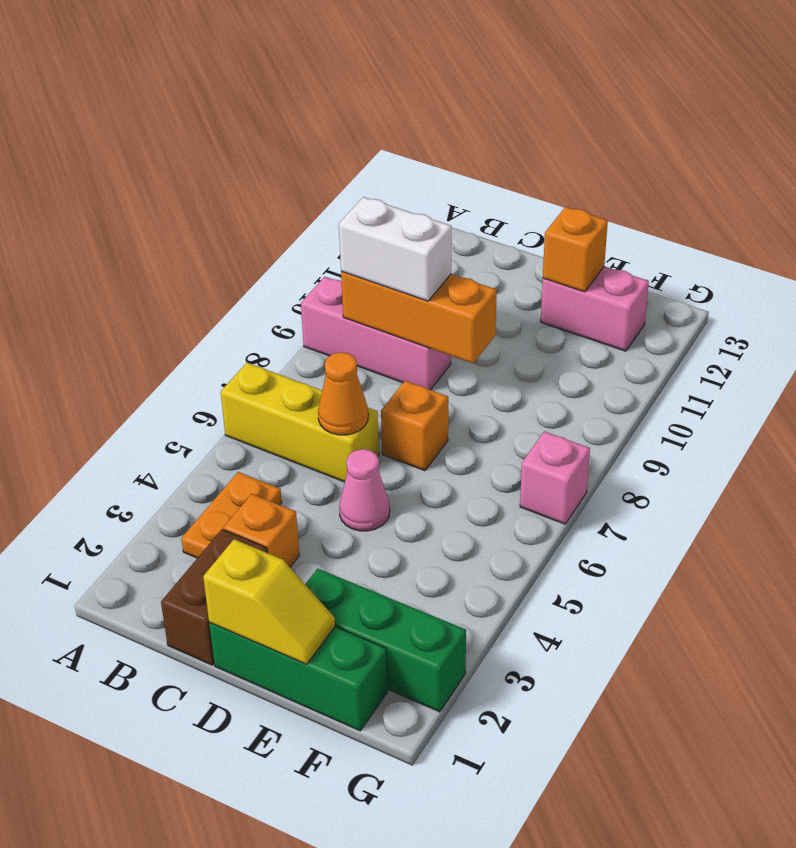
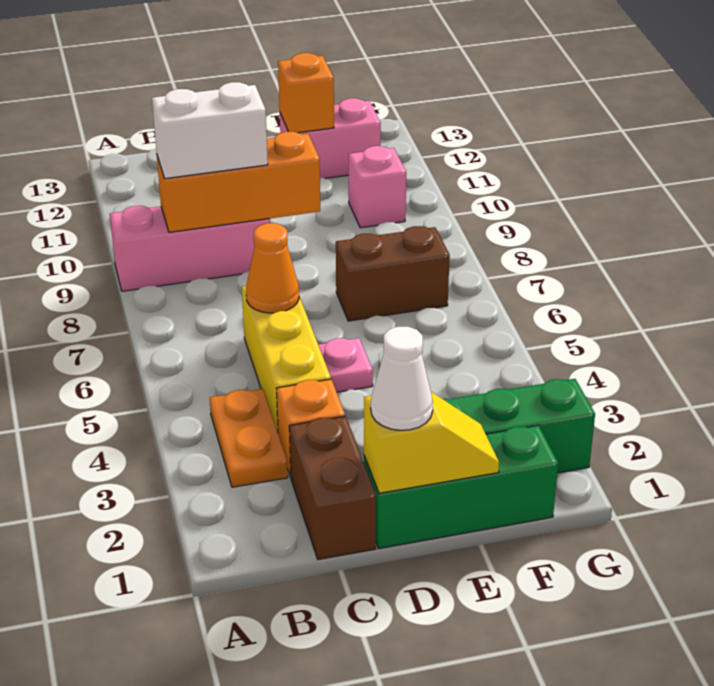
yellow 1x3 brick [221,363,379,482] -> yellow 1x3 brick turned to [242,286,331,432]
none -> white 1x1 cone [371,327,433,430]
pink 1x1 cone [339,449,390,531] -> pink 1x1 plate [318,338,373,392]
orange 1x1 brick [381,381,448,471] -> none
none -> brown 1x2 brick [336,226,450,321]
pink 1x1 brick [520,431,590,524] -> pink 1x1 brick moved to [349,146,406,228]

